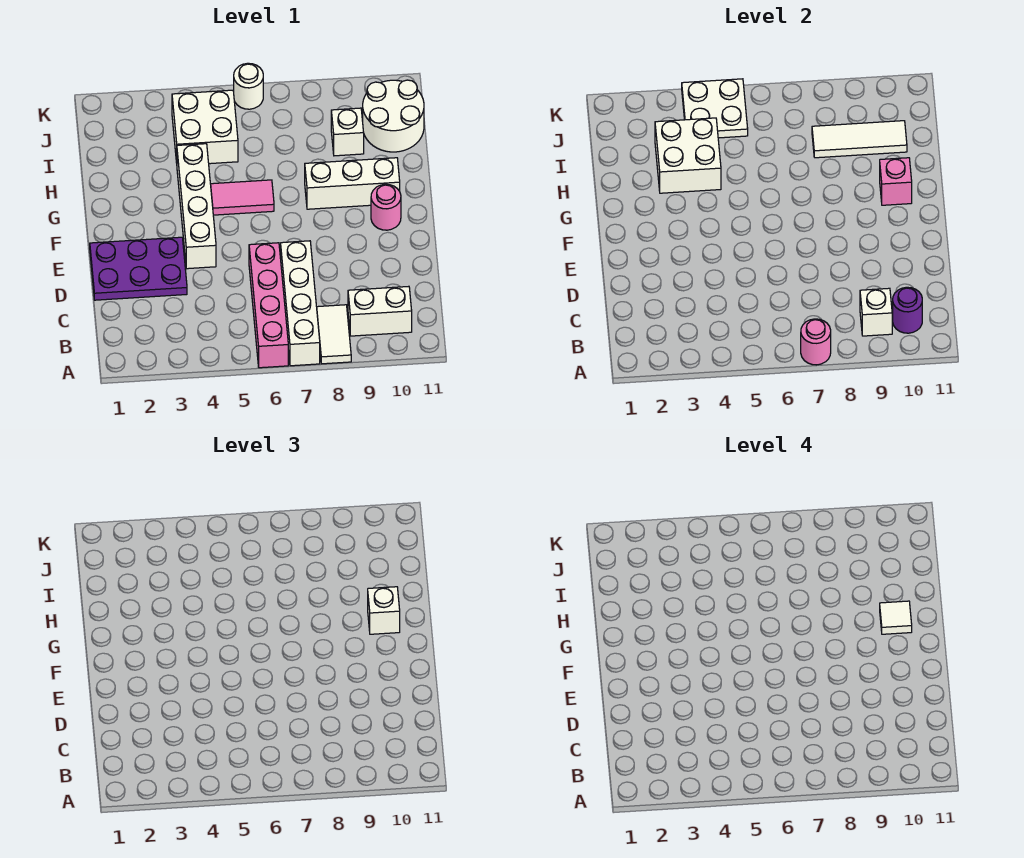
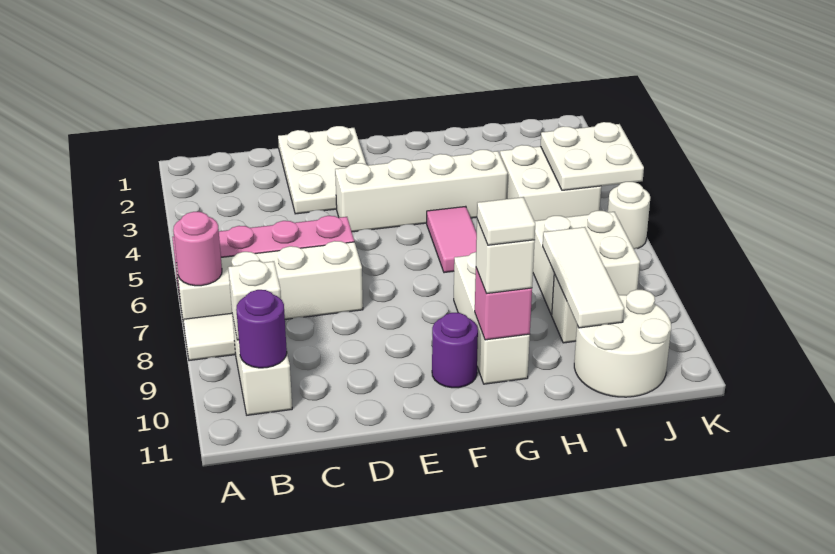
purple 2x3 plate [90,237,187,300] -> white 2x3 plate [278,126,366,214]
pink 1x1 round brick [371,184,401,230] -> purple 1x1 round brick [432,313,478,388]
white 2x2 brick [655,118,721,193] -> white 2x2 brick moved to [533,211,640,315]

